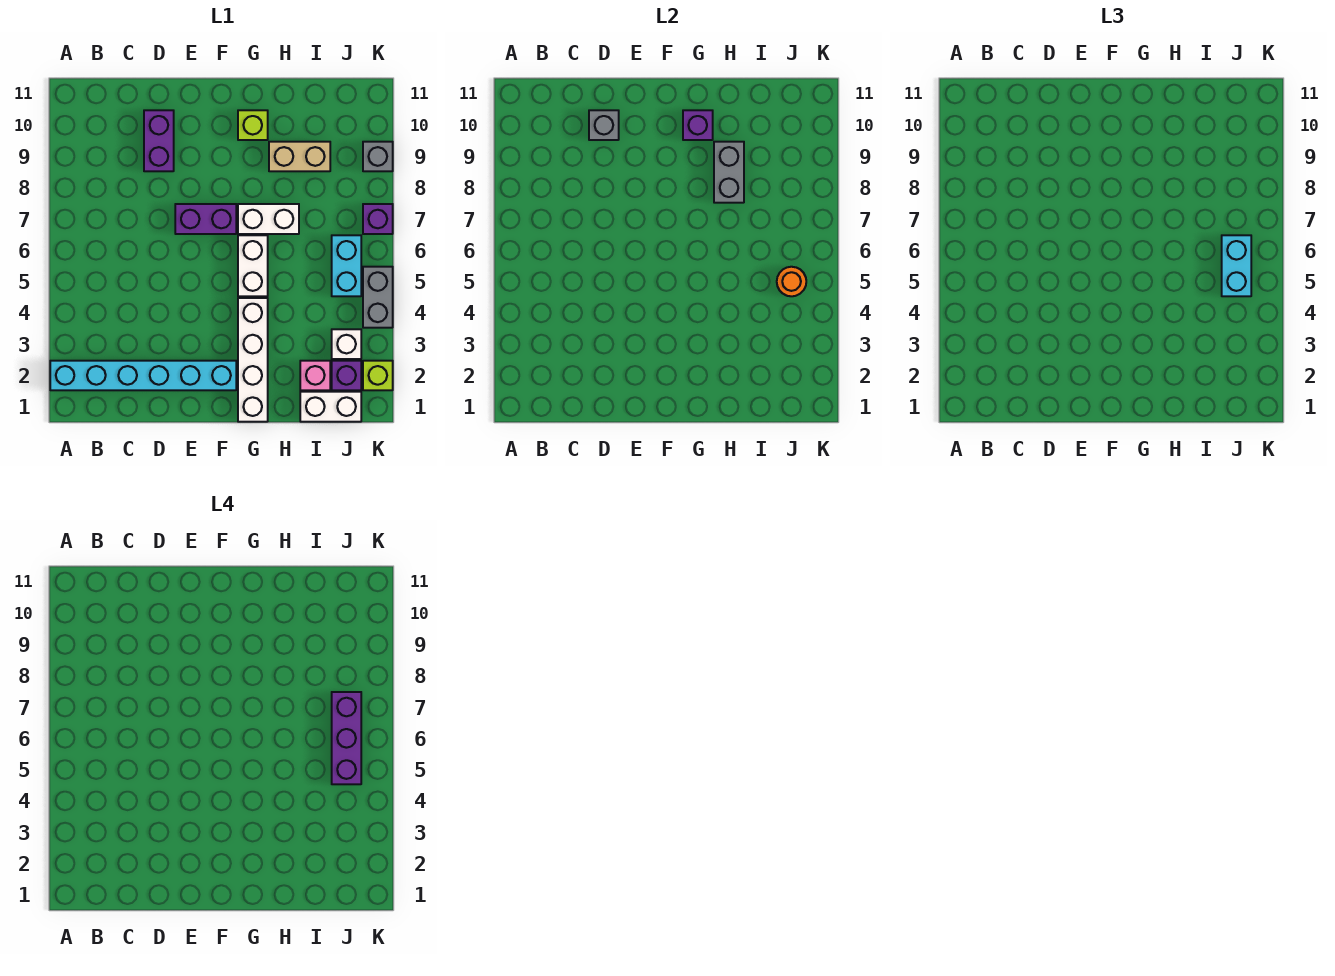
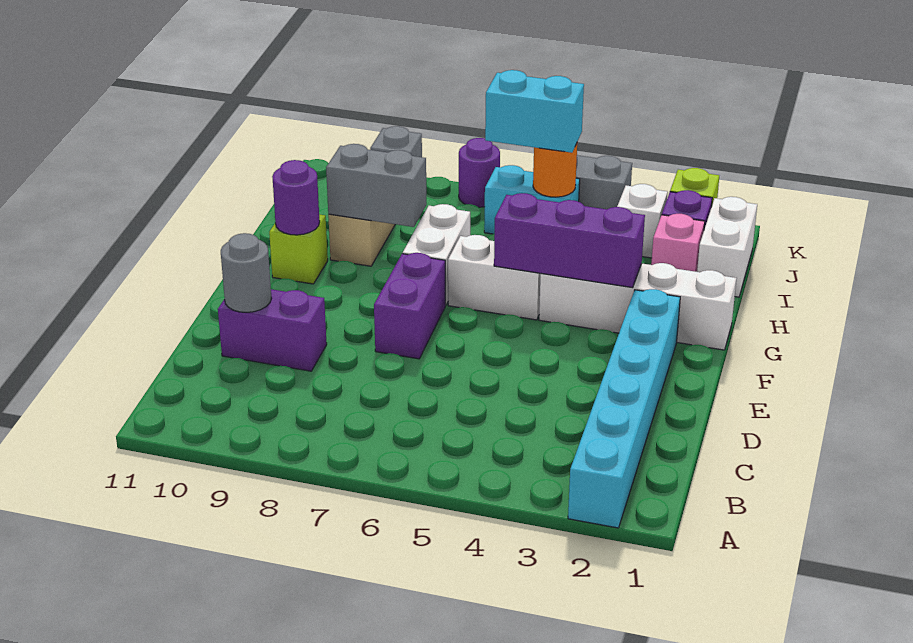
grey 1x1 brick [589,110,619,140] -> grey 1x1 round brick [221,233,271,312]
purple 1x1 brick [683,110,713,140] -> purple 1x1 round brick [272,160,320,235]
purple 1x3 brick [332,692,361,784] -> purple 1x3 brick moved to [494,193,645,288]
purple 1x1 brick [363,204,393,234] -> purple 1x1 round brick [459,138,500,207]

